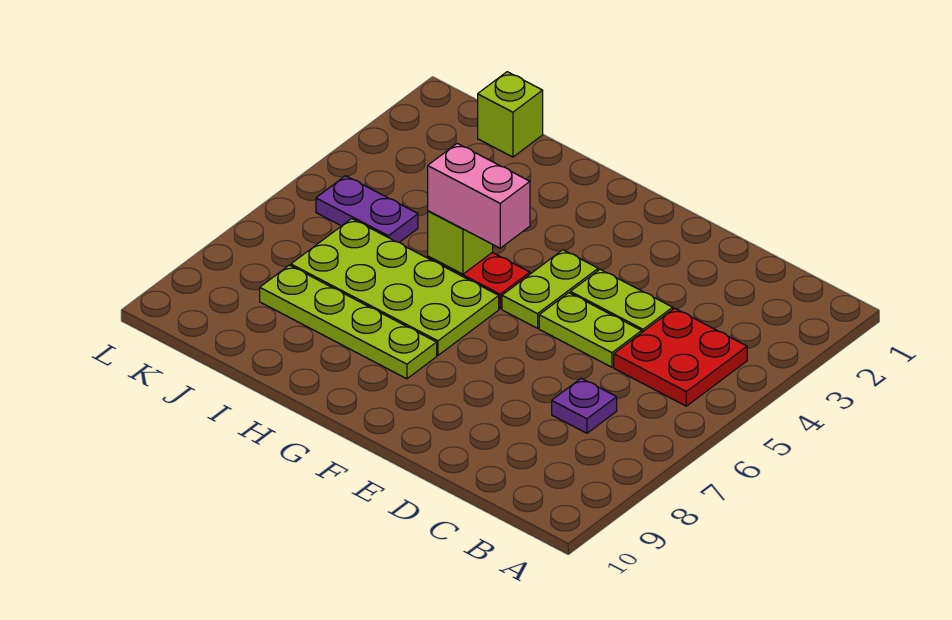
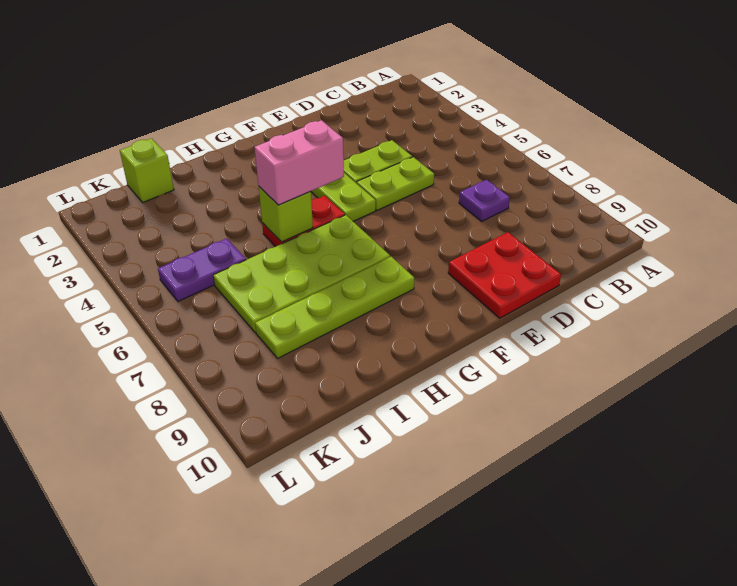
red 2x2 plate [614,308,747,406] -> red 2x2 plate moved to [448,232,561,318]

